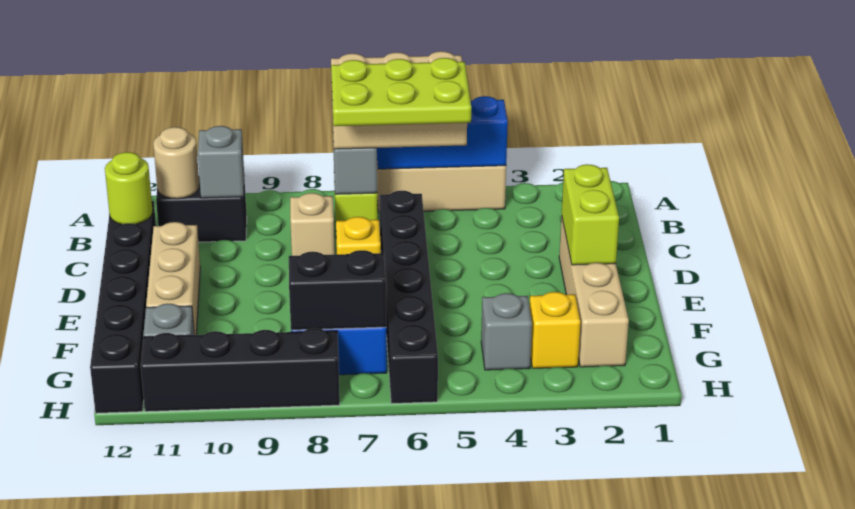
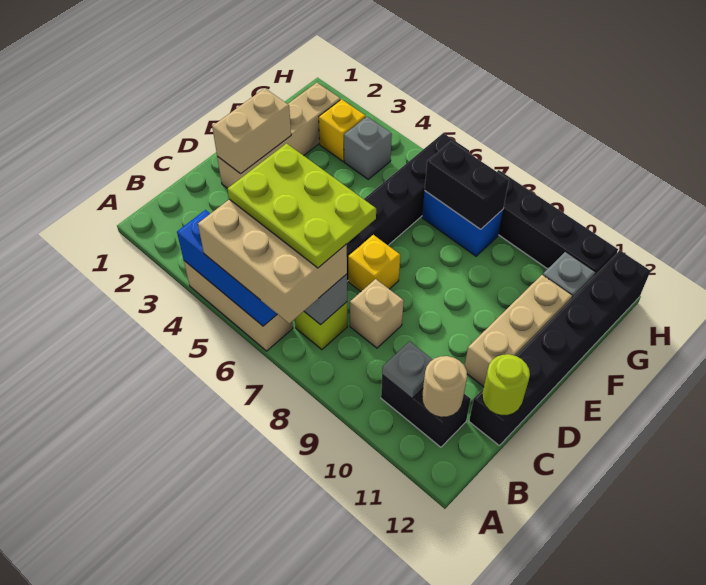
grey 1x1 brick [198,126,244,198] -> grey 1x1 plate [382,341,433,398]
lime 1x2 brick [562,164,619,265] -> tan 1x2 brick [212,88,291,174]

